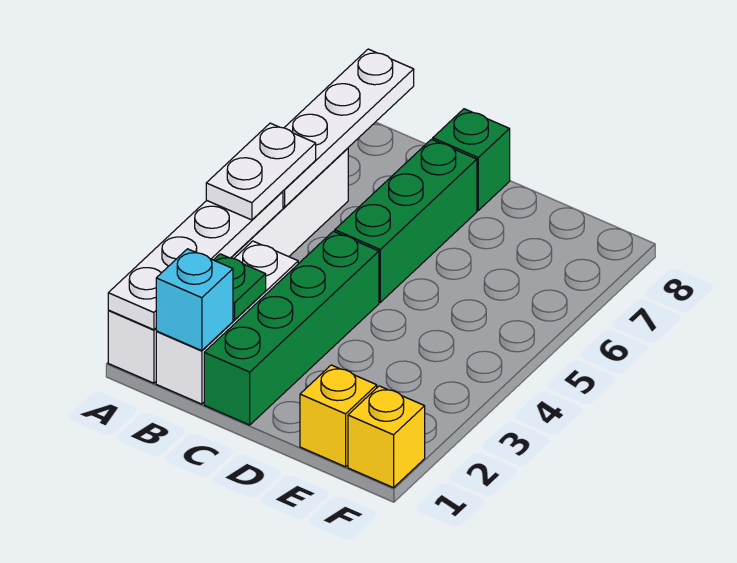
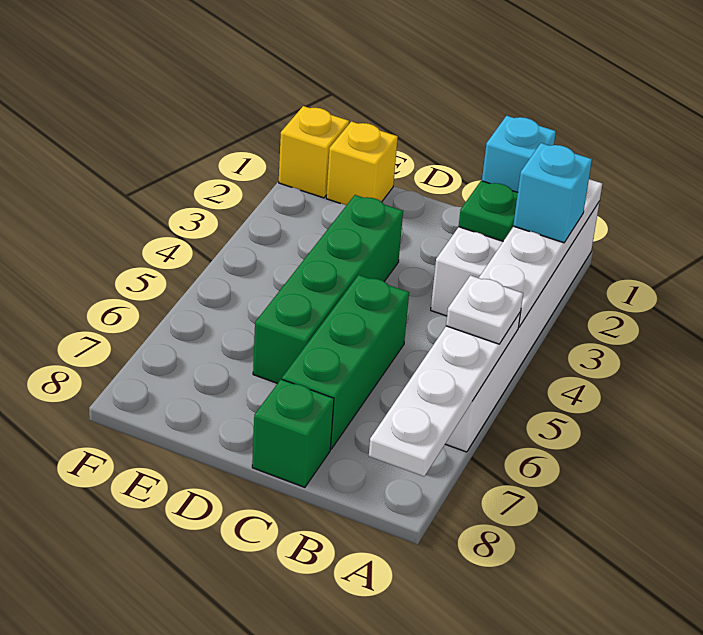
none -> cyan 1x1 brick [513,143,592,243]
white 1x2 plate [206,123,316,220] -> white 1x1 plate [446,275,523,344]
green 1x4 brick [204,231,379,425] -> green 1x4 brick moved to [253,195,403,383]

